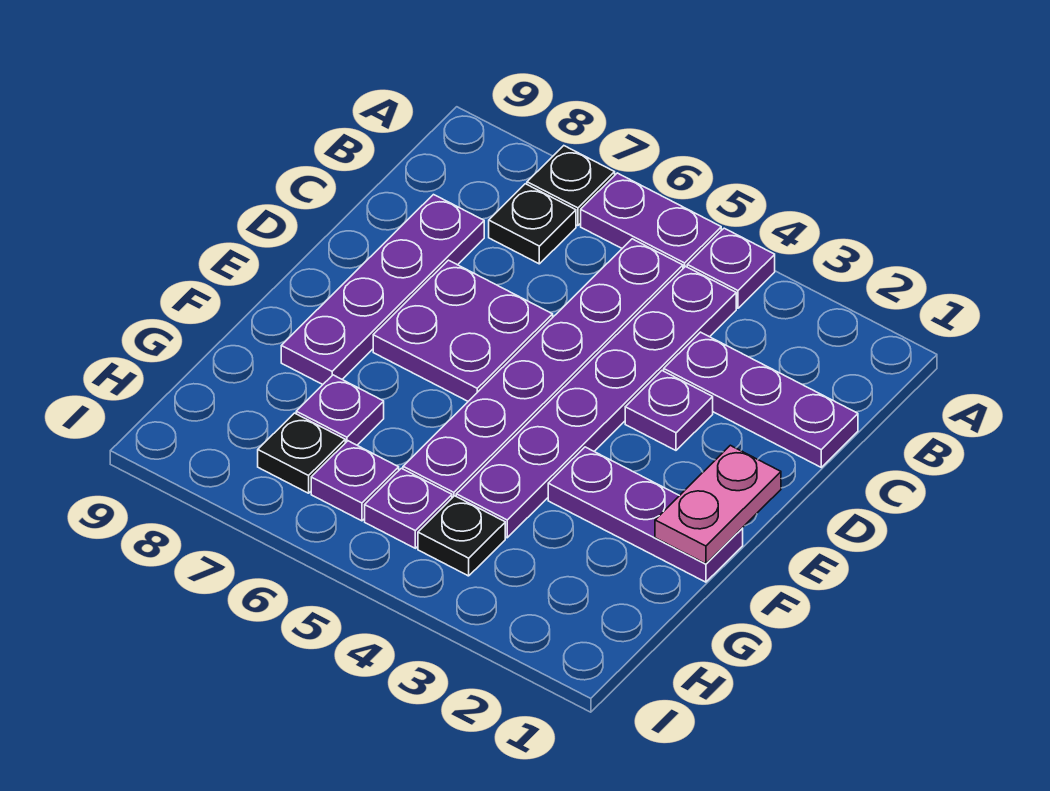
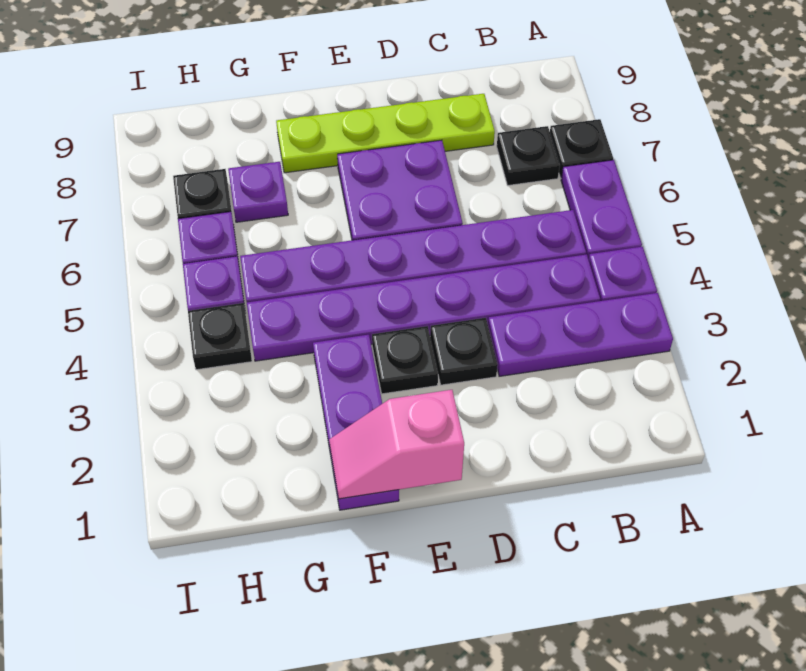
purple 1x3 plate [664,332,858,467] -> purple 1x3 plate turned to [488,293,673,376]
purple 1x4 plate [281,195,484,384] -> lime 1x4 plate [276,94,495,173]
purple 1x1 plate [625,371,713,450] -> black 1x1 plate [430,318,498,385]
pink 1x2 plate [655,445,781,564] -> pink 1x2 slope [329,390,464,499]
none -> black 1x1 plate [372,326,438,394]

